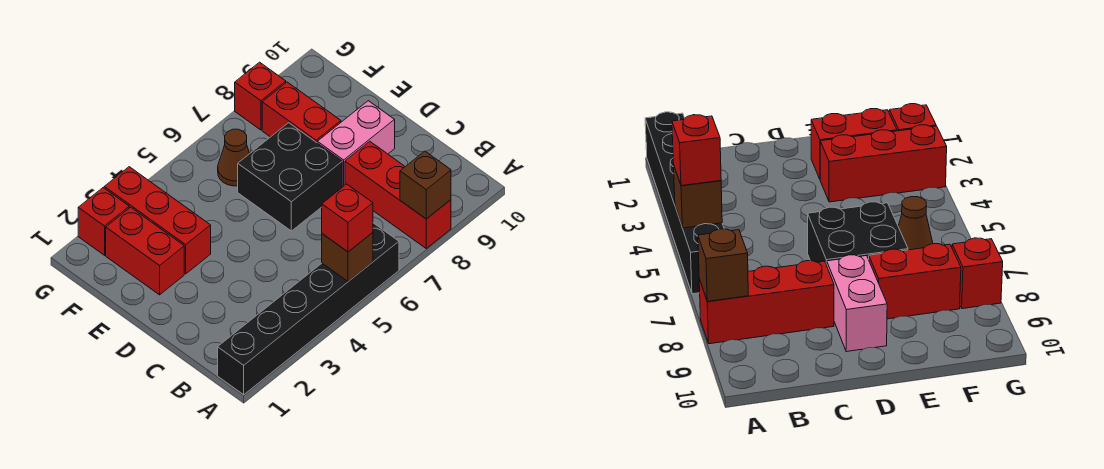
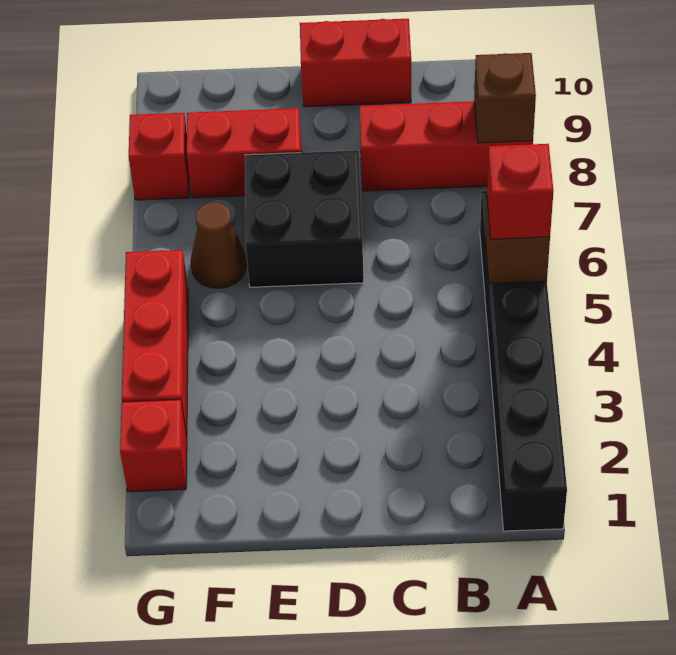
pink 1x2 brick [317,101,395,187] -> none
red 1x2 brick [106,207,184,295] -> red 1x2 brick moved to [300,19,411,107]
red 1x3 brick [104,167,211,274] -> red 1x3 brick turned to [122,250,188,437]

